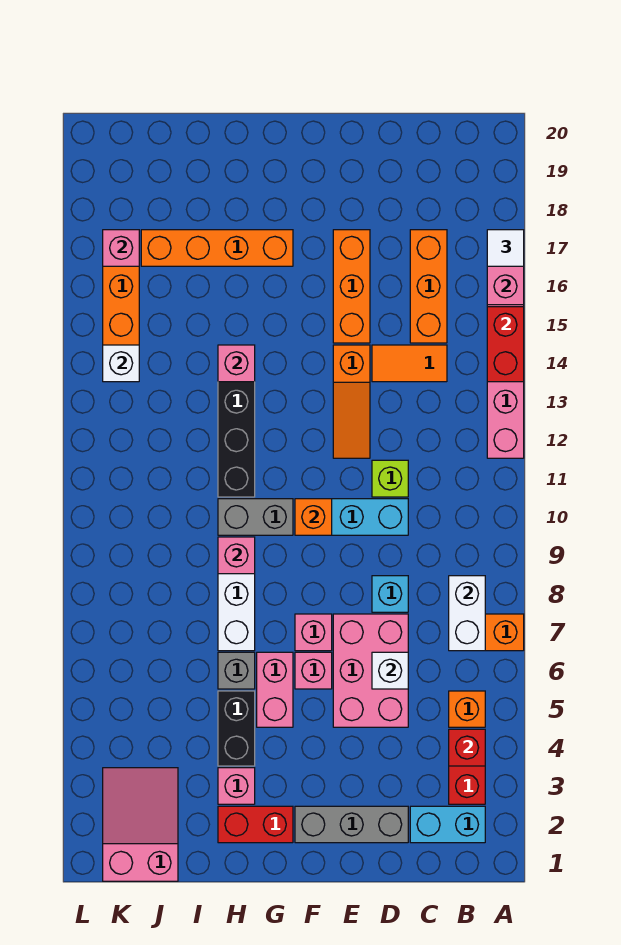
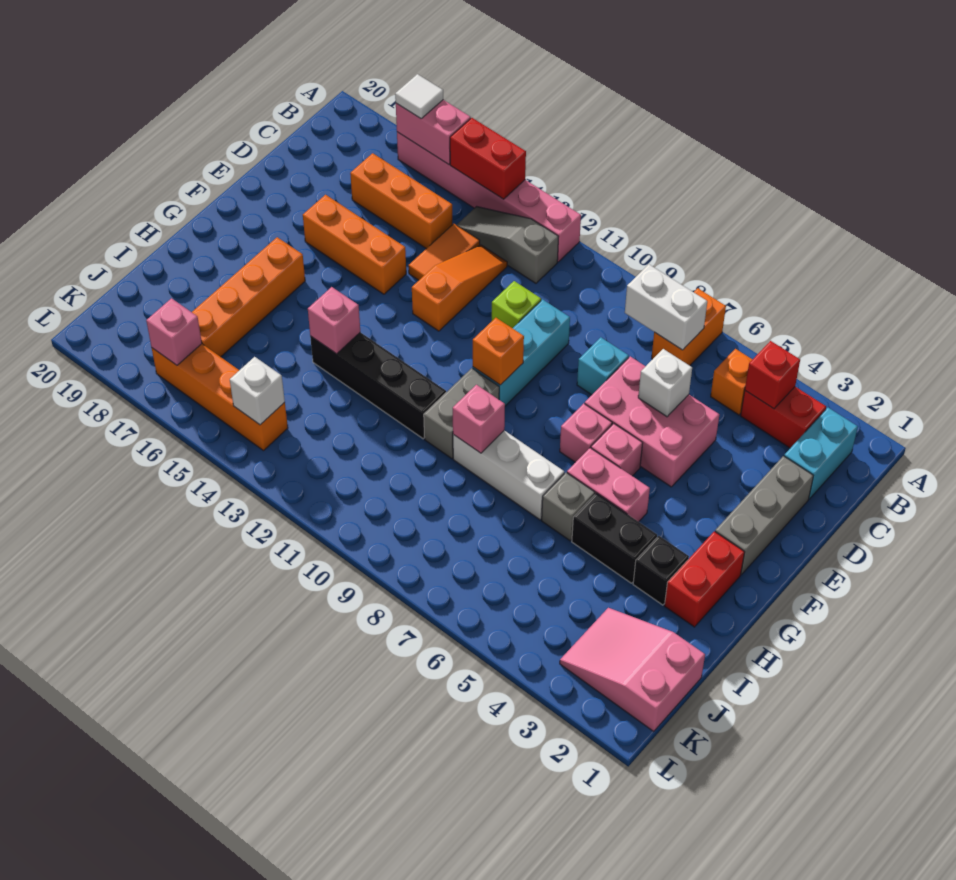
none -> grey 1x3 slope [457,206,559,283]
orange 1x3 slope [333,345,370,458] -> orange 1x3 slope turned to [412,245,507,331]
pink 1x1 brick [218,768,255,804] -> black 1x1 brick [633,536,689,605]

